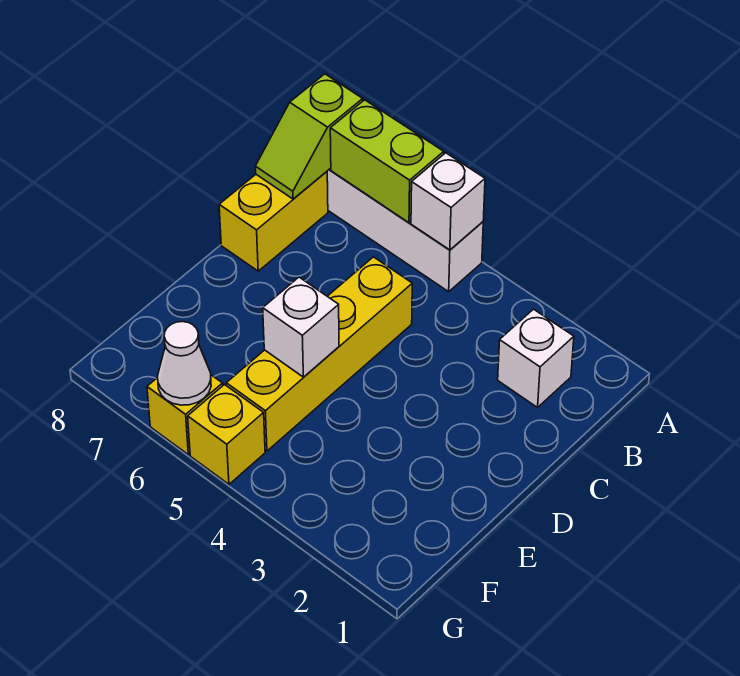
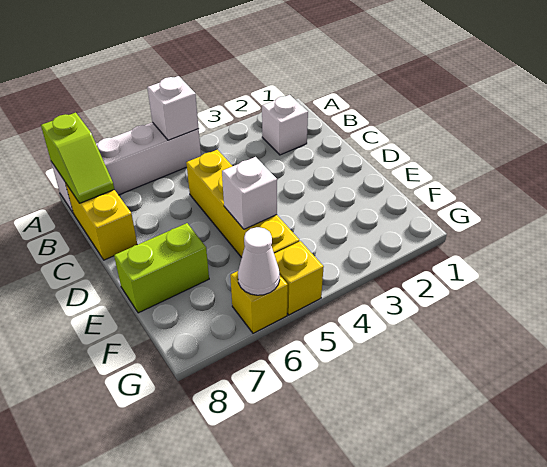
lime 1x2 brick [330,100,444,223] -> lime 1x2 brick moved to [114,223,209,313]

